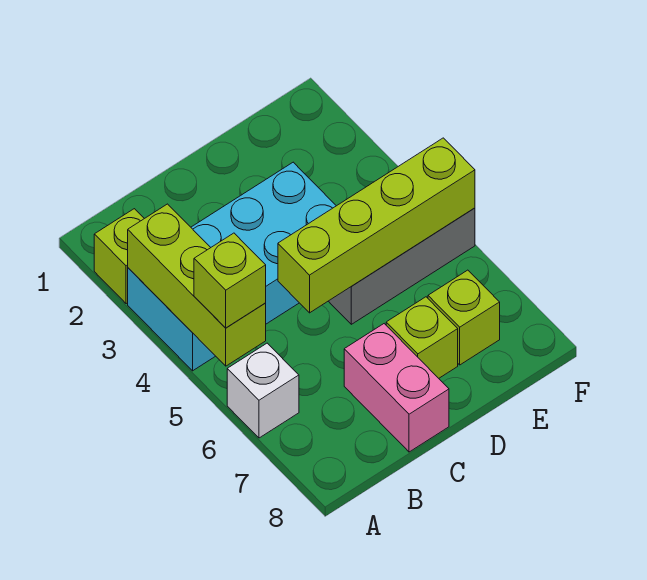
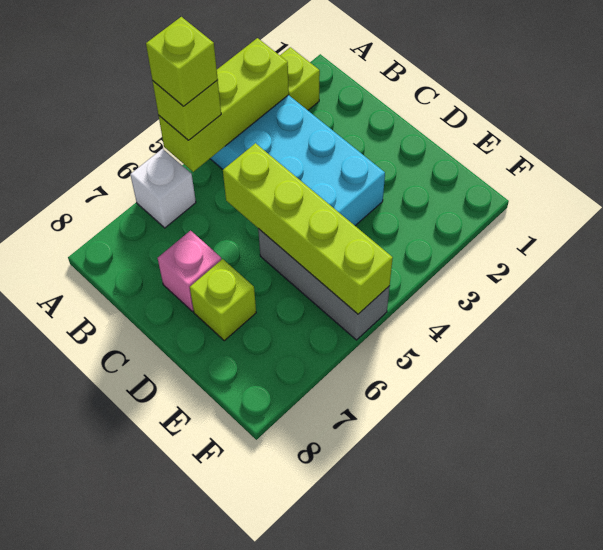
pink 1x2 brick [344,324,449,452] -> pink 1x1 brick [158,231,221,311]
lime 1x1 brick [428,270,500,365] -> lime 1x1 brick moved to [146,17,218,106]

